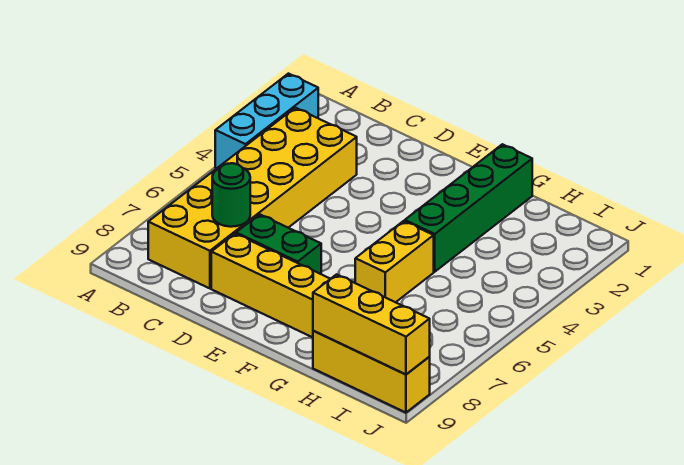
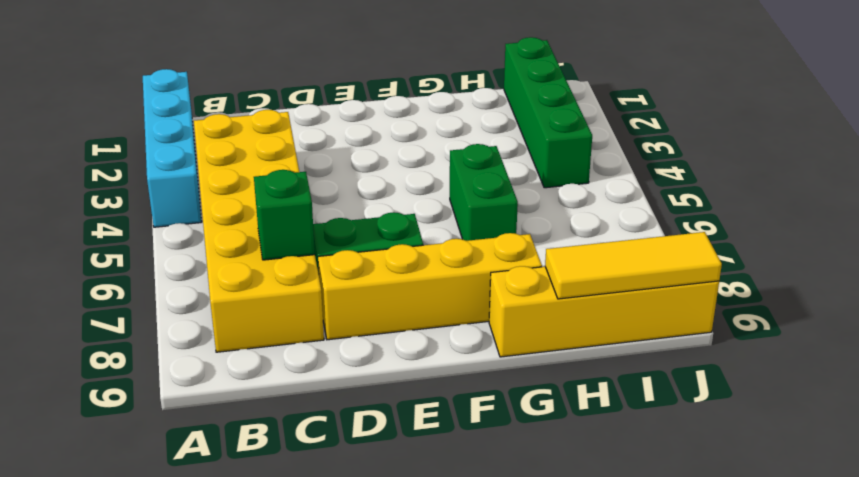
cyan 1x3 brick [215,74,318,168] -> cyan 1x4 brick [143,69,202,227]
green 1x1 round brick [212,163,250,227] -> green 1x1 brick [254,170,315,260]
green 1x4 brick [405,144,532,272] -> green 1x4 brick moved to [504,37,592,188]
yellow 1x2 brick [355,221,434,302] -> green 1x2 brick [450,144,518,241]
yellow 1x3 brick [313,331,430,413] -> yellow 1x4 brick [489,266,719,357]
yellow 1x3 brick [313,274,430,374] -> yellow 1x3 tile [545,232,722,299]

